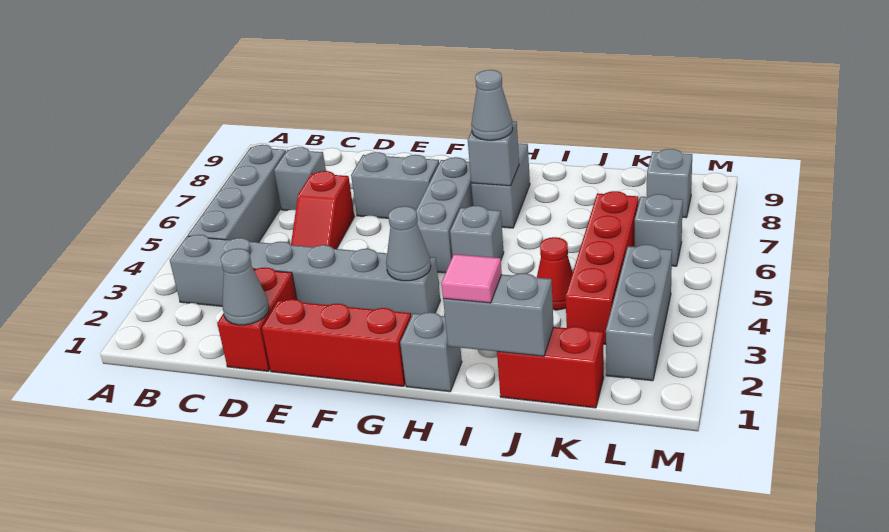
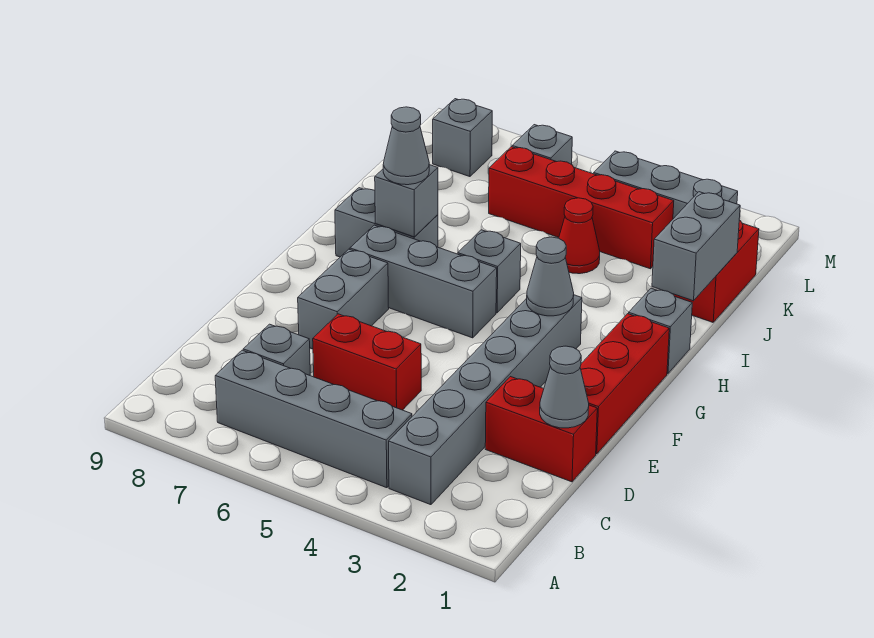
red 1x2 slope [291,171,354,249] -> red 1x2 brick [313,314,421,410]
pink 1x1 tile [441,254,502,303] -> none

